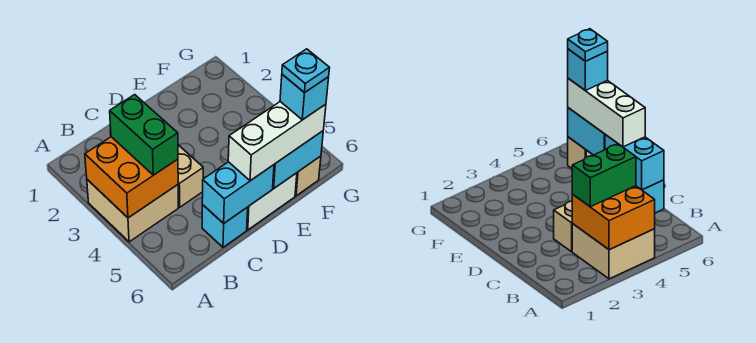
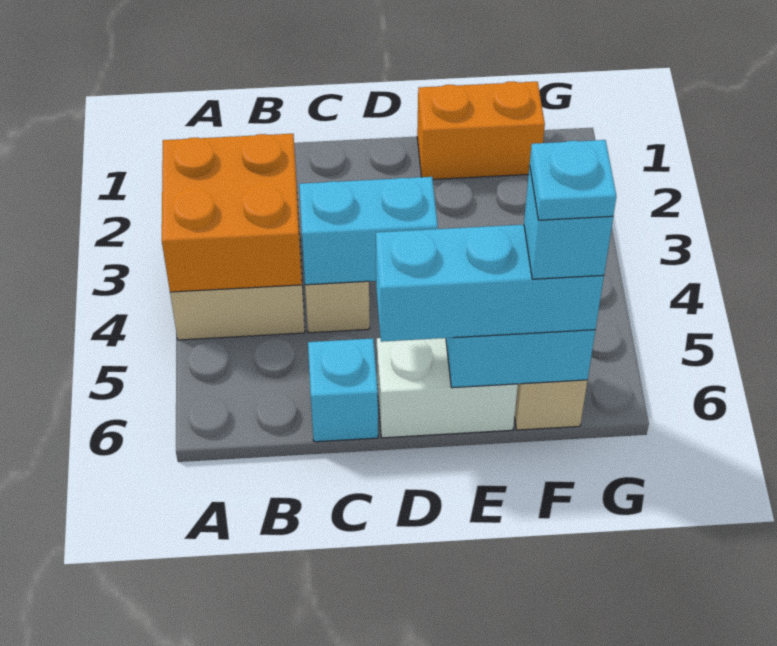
green 1x2 brick [110,95,178,175] -> none
cyan 1x2 brick [202,162,274,223] -> cyan 1x2 brick moved to [299,177,438,285]
white 1x3 brick [228,102,326,181] -> cyan 1x3 brick [376,225,604,342]
none -> orange 1x2 brick [417,82,545,179]

